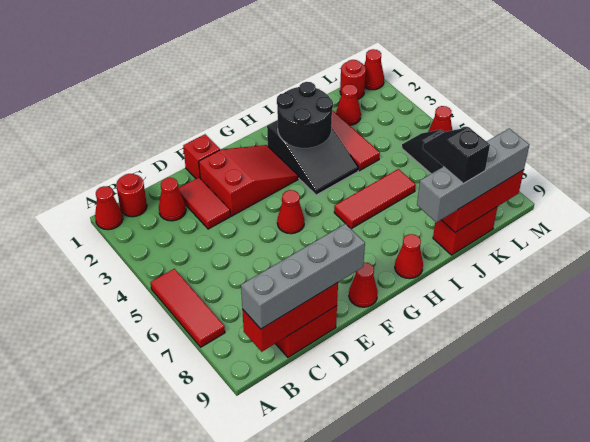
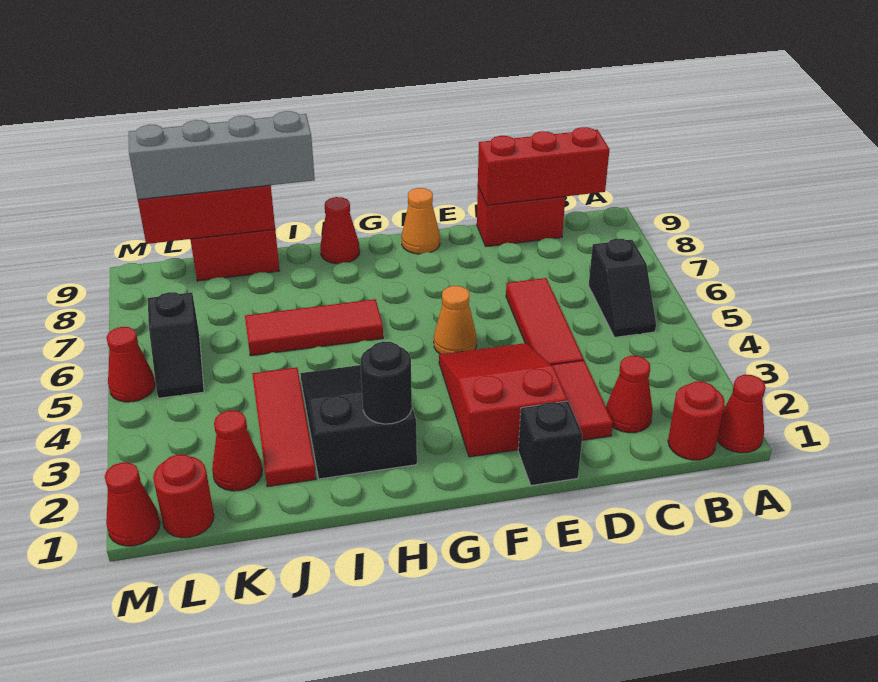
red 1x3 tile [150,269,225,347] -> red 1x3 tile moved to [506,278,584,365]
grey 1x4 brick [241,224,365,329] -> none
red 1x1 brick [183,134,220,179] -> black 1x1 brick [518,401,583,485]
red 2x3 slope [199,145,298,216] -> red 2x3 slope turned to [439,343,568,457]
red 1x1 cone [277,190,304,234] -> orange 1x1 cone [434,286,477,354]
red 1x1 cone [349,262,378,307] -> orange 1x1 cone [402,188,440,254]
black 2x2 round brick [277,82,333,148] -> black 1x1 round brick [361,342,412,424]
black 1x2 slope [423,127,490,184] -> black 1x2 slope moved to [589,239,656,337]

